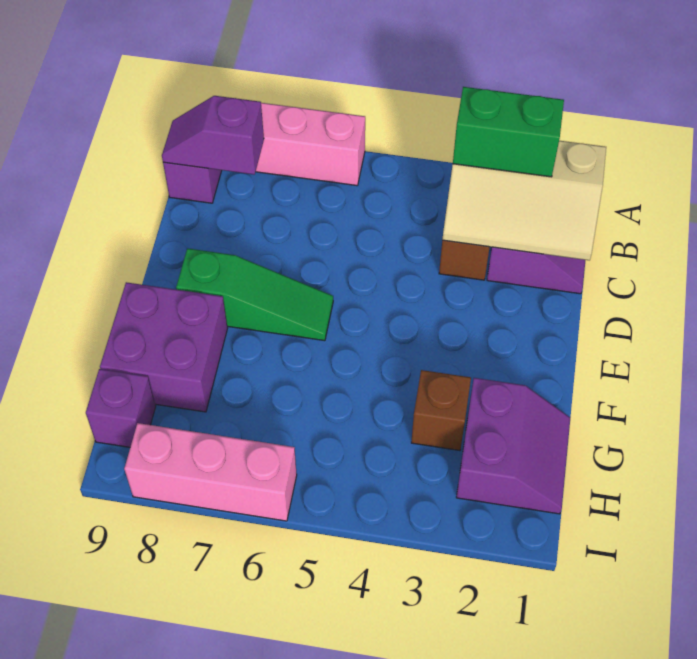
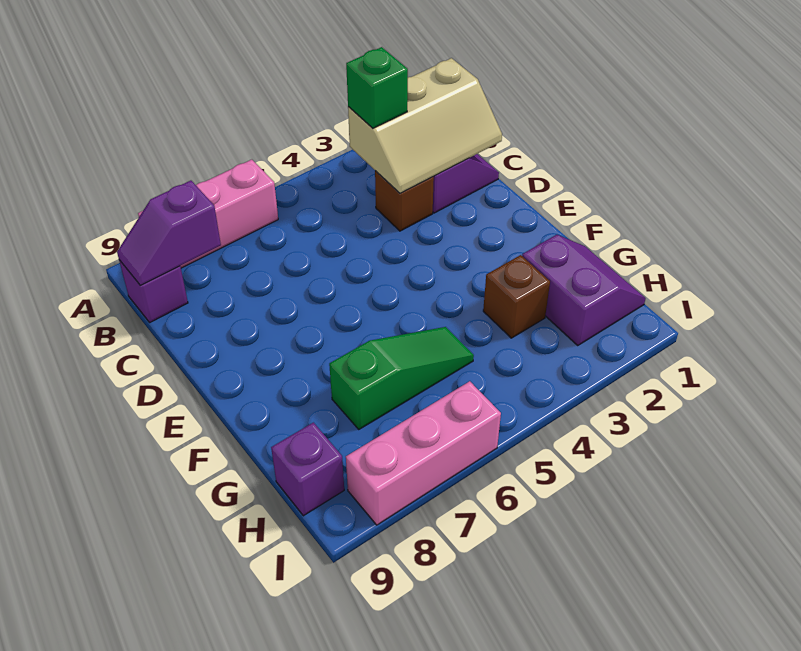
green 1x2 brick [453,87,564,177] -> green 1x1 brick [346,47,408,128]
green 1x3 slope [176,248,333,341] -> green 1x3 slope moved to [329,327,474,429]
purple 2x2 brick [100,282,228,412] -> none

